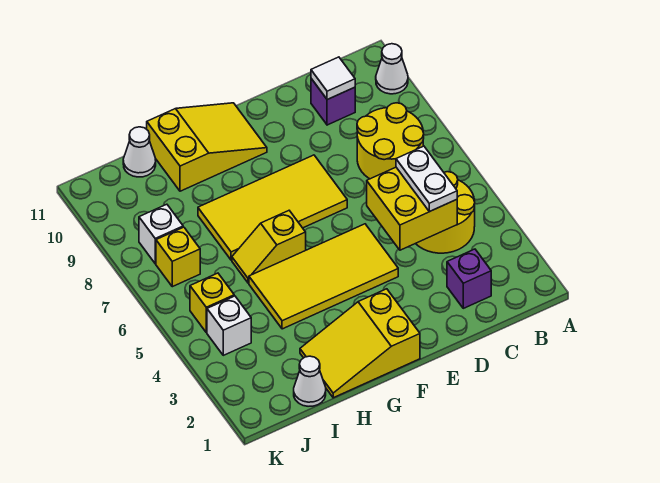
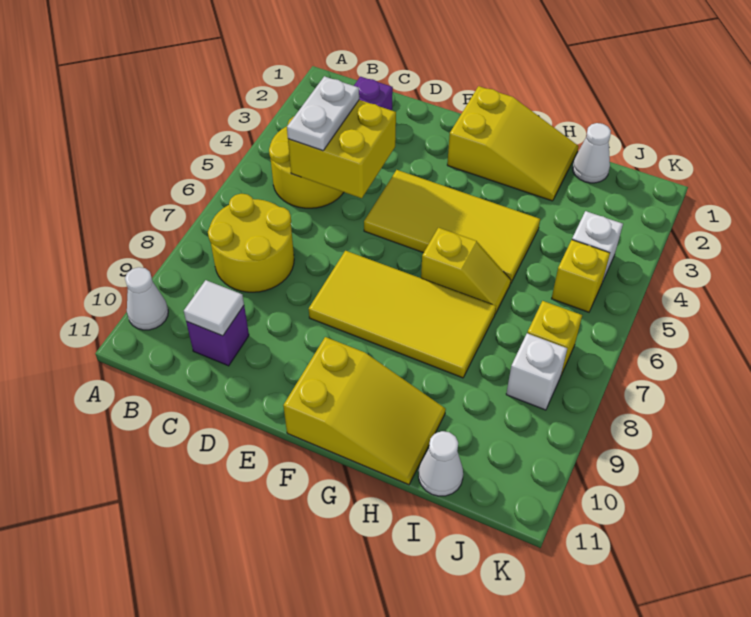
yellow 2x3 slope [147,103,267,191] -> yellow 2x3 slope turned to [283,337,446,485]

